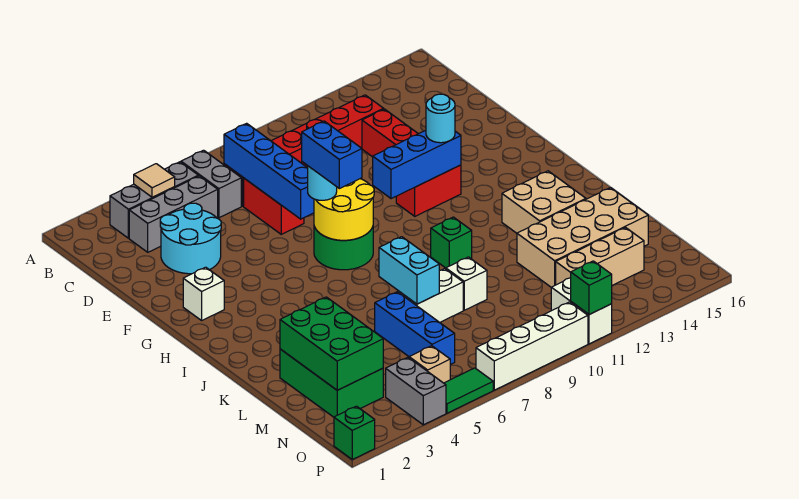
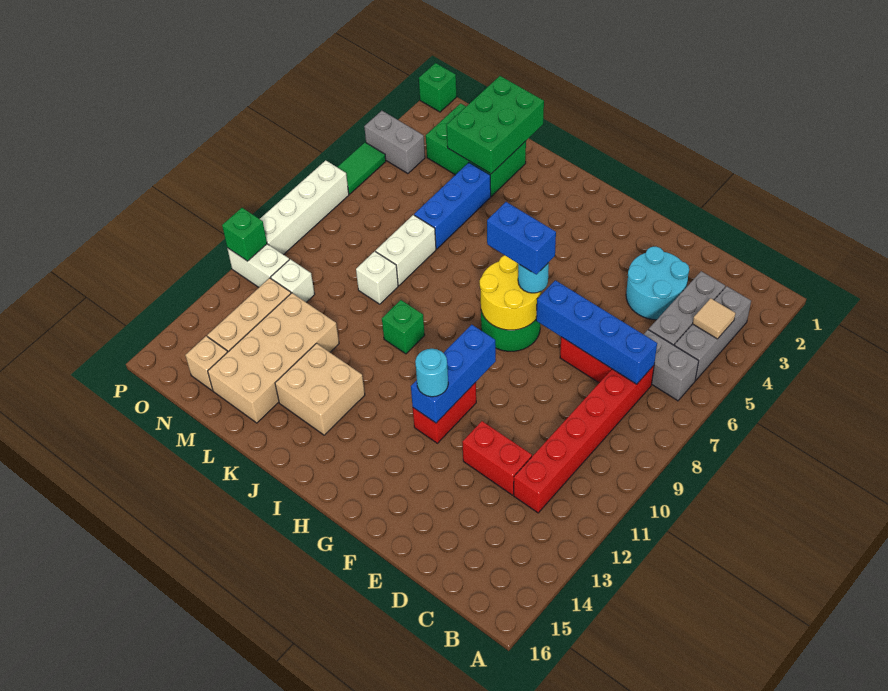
white 1x1 brick [183,267,224,320] -> white 1x1 brick moved to [271,259,315,302]
cyan 1x2 brick [379,237,439,304] -> none
green 2x3 brick [280,297,383,390] -> green 2x3 brick turned to [447,76,544,174]
blue 1x3 brick [375,292,455,365] -> blue 1x3 brick turned to [414,163,491,249]
tan 1x1 brick [409,346,450,383] -> tan 1x1 brick moved to [185,336,227,390]

